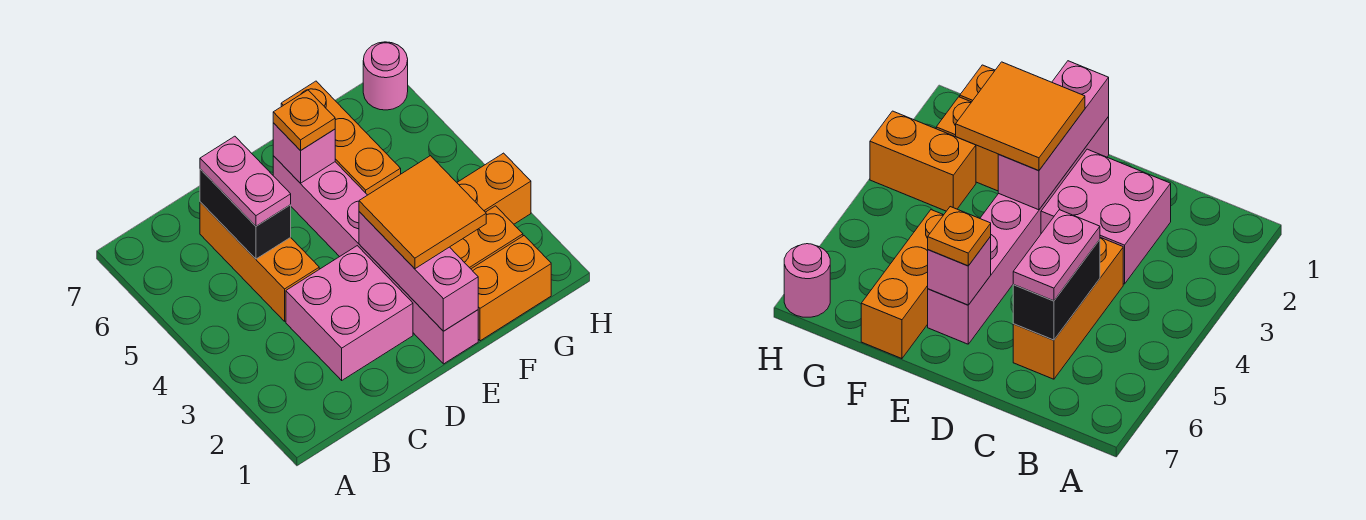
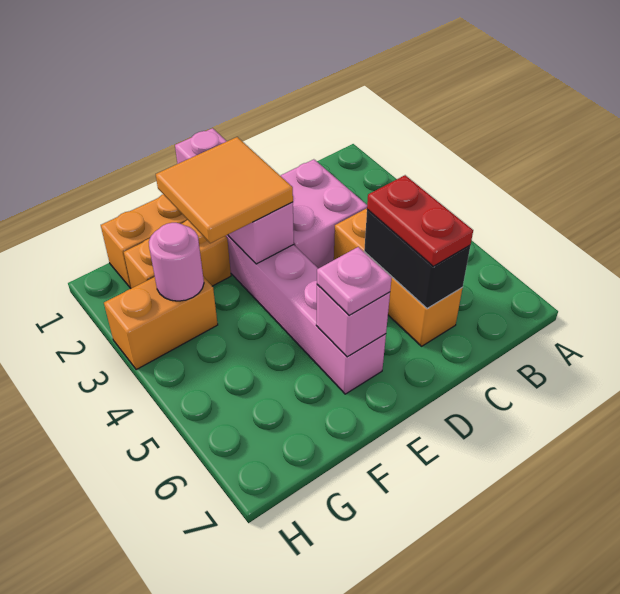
pink 1x2 plate [200,136,291,226] -> red 1x2 plate [367,175,473,266]
orange 1x1 plate [273,90,335,151] -> pink 1x1 plate [317,247,392,315]
orange 1x3 brick [281,81,401,195] -> none
pink 1x1 round brick [363,42,408,110] -> pink 1x1 round brick moved to [149,223,204,301]

